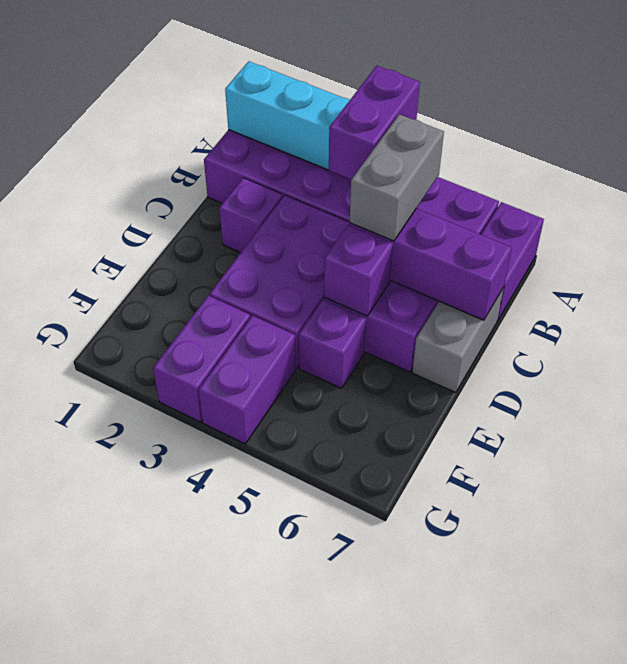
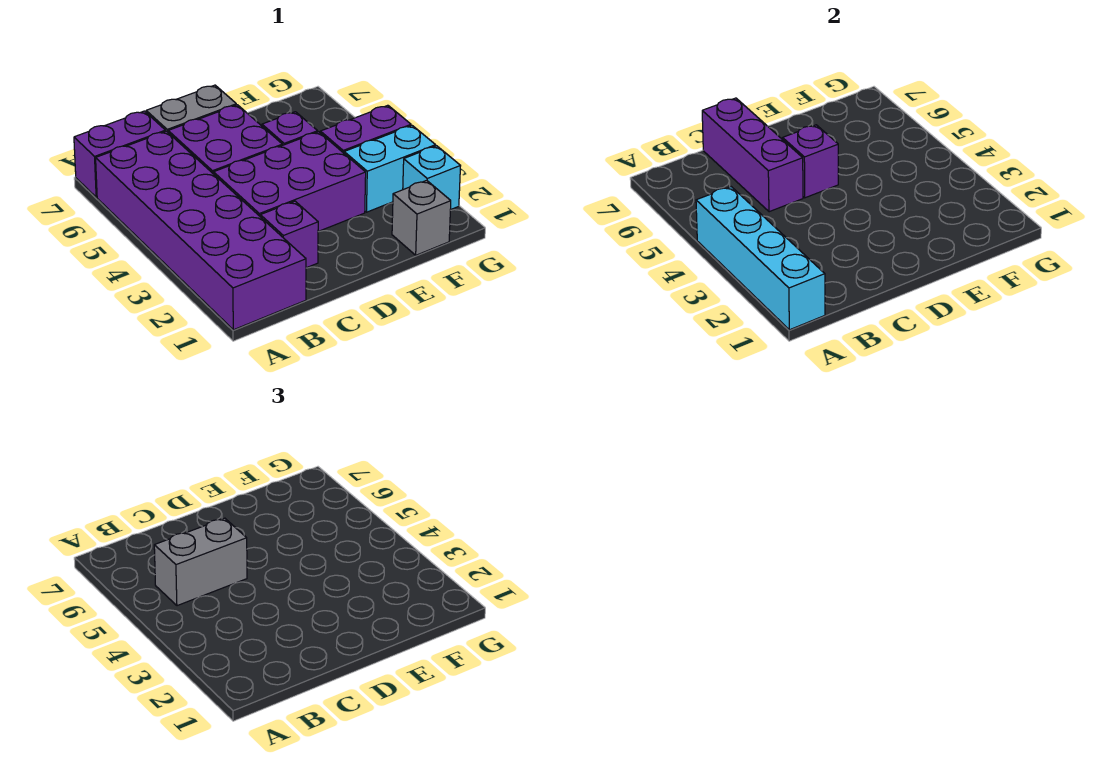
purple 1x2 brick [329,66,420,179] -> none
none -> grey 1x1 brick [392,180,451,255]
purple 1x2 brick [153,296,250,422] -> cyan 1x2 brick [344,126,436,212]
none -> cyan 1x1 brick [403,146,460,210]

